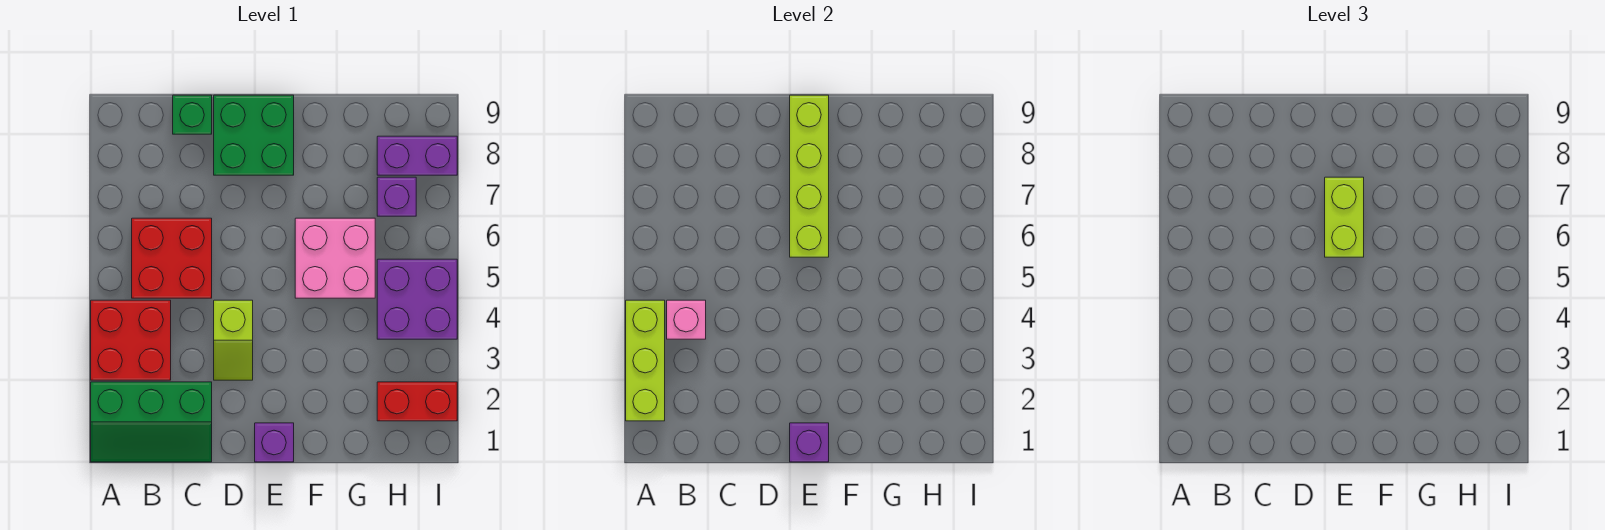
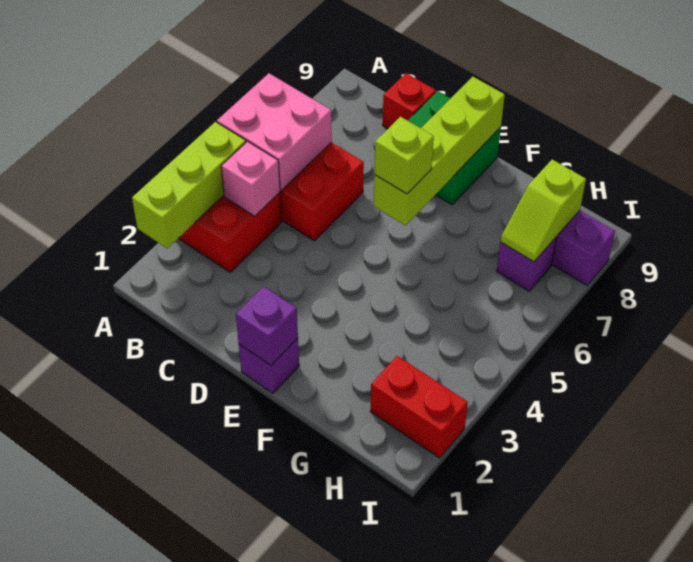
green 2x3 slope [91,382,212,462] -> none
green 1x1 brick [173,95,212,134] -> red 1x1 brick [383,73,436,129]
lime 1x2 slope [214,300,253,380] -> lime 1x2 slope moved to [501,160,586,262]
lime 1x2 brick [1325,177,1364,257] -> lime 1x1 brick [375,117,434,194]
pink 2x2 brick [295,218,375,298] -> pink 2x2 brick moved to [217,73,332,190]
purple 2x2 brick [377,259,457,339] -> none

